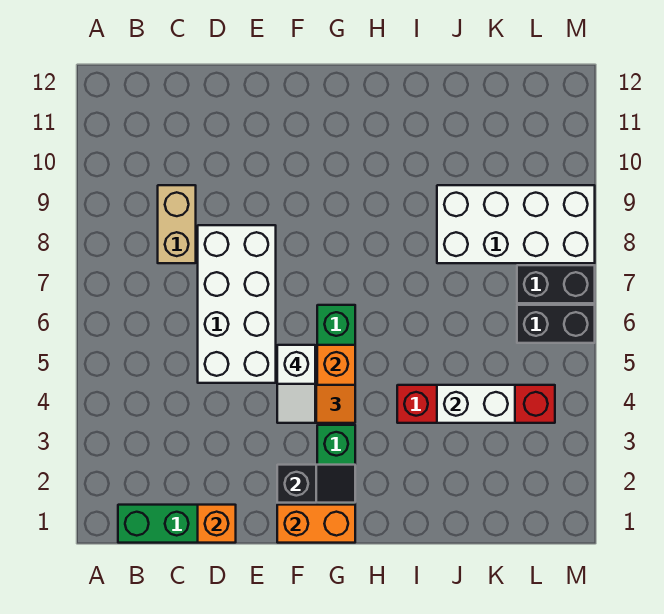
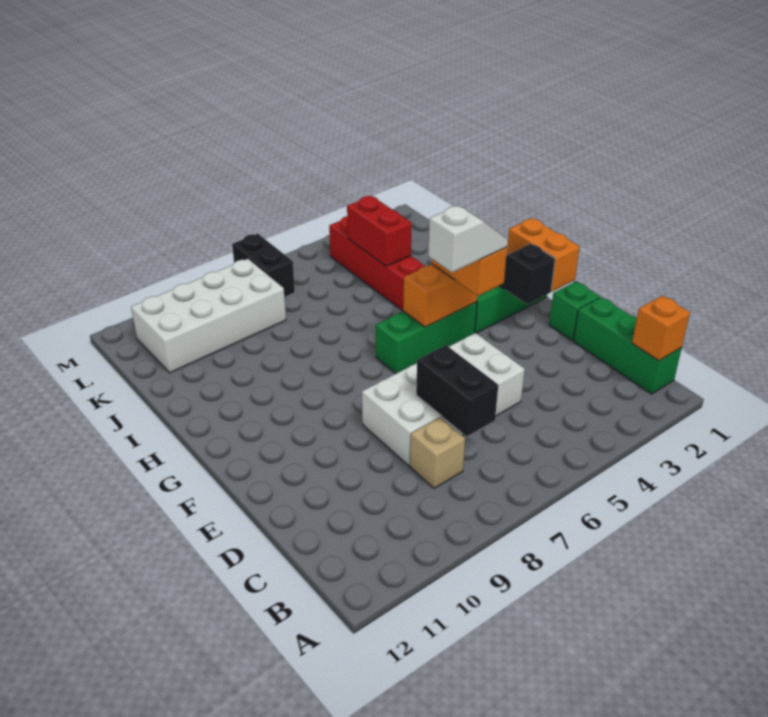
tan 1x2 brick [158,185,196,263] -> tan 1x1 brick [410,417,465,488]
orange 1x1 brick [198,505,236,543] -> orange 1x1 brick moved to [632,296,690,361]
none -> green 1x1 brick [549,281,600,340]
white 1x2 brick [437,385,515,423] -> red 1x2 brick [347,196,412,266]
white 2x4 brick [437,185,595,263] -> white 2x4 brick turned to [131,259,286,373]
black 1x2 brick [517,305,595,343] -> black 1x2 brick moved to [416,345,498,436]

